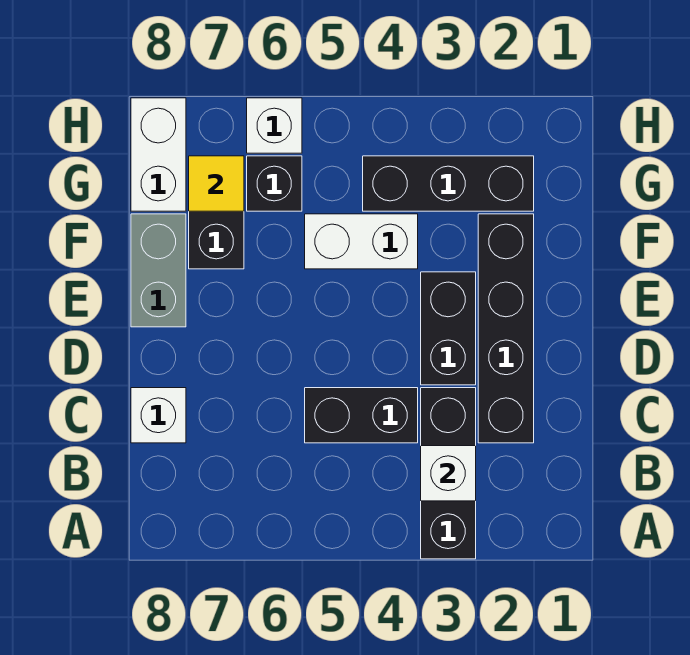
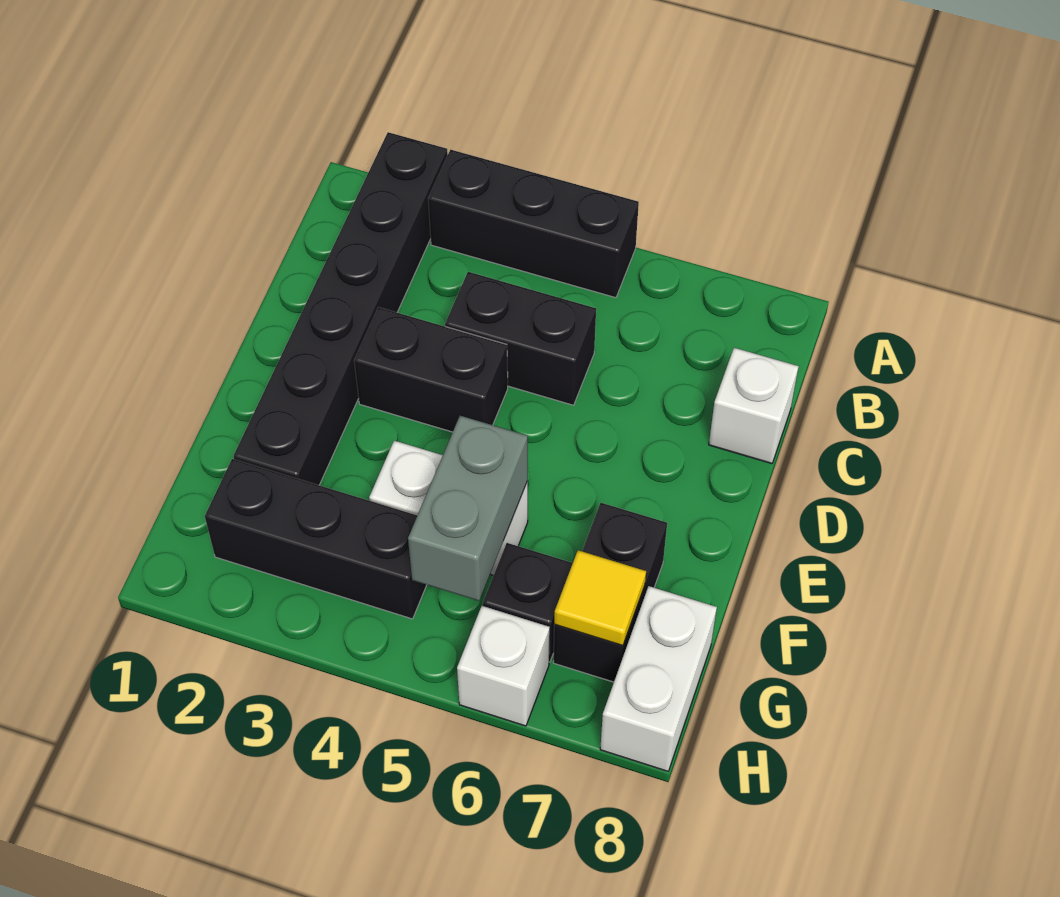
black 1x3 brick [421,388,476,559] -> black 1x3 brick turned to [428,150,639,298]
white 1x1 brick [421,446,476,501] -> none
black 1x4 brick [478,214,534,443] -> black 1x6 brick [233,132,448,485]
black 1x2 brick [421,272,476,385] -> black 1x2 brick turned to [354,307,508,432]
grey 1x2 brick [131,214,186,327] -> grey 1x2 brick moved to [408,416,528,601]

